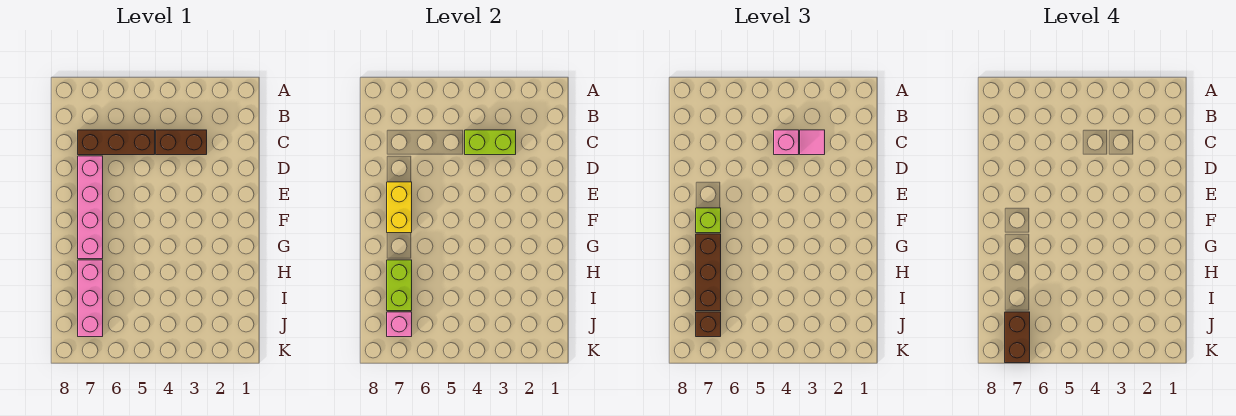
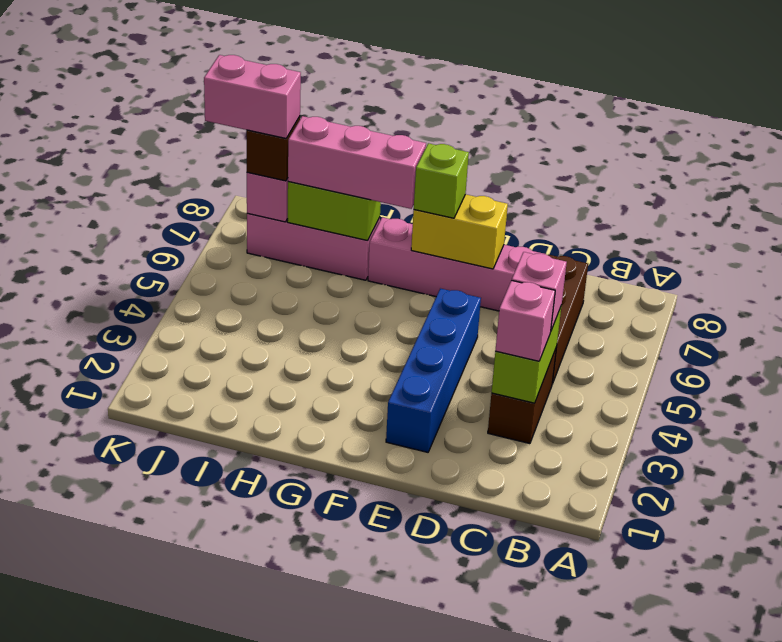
pink 1x1 tile [800,130,825,155] -> pink 1x1 brick [495,280,555,361]
none -> blue 1x4 brick [386,288,481,452]
brown 1x3 brick [696,234,721,311] -> pink 1x3 brick [288,116,426,209]
brown 1x2 brick [1005,312,1030,363] -> pink 1x2 brick [204,55,301,138]

